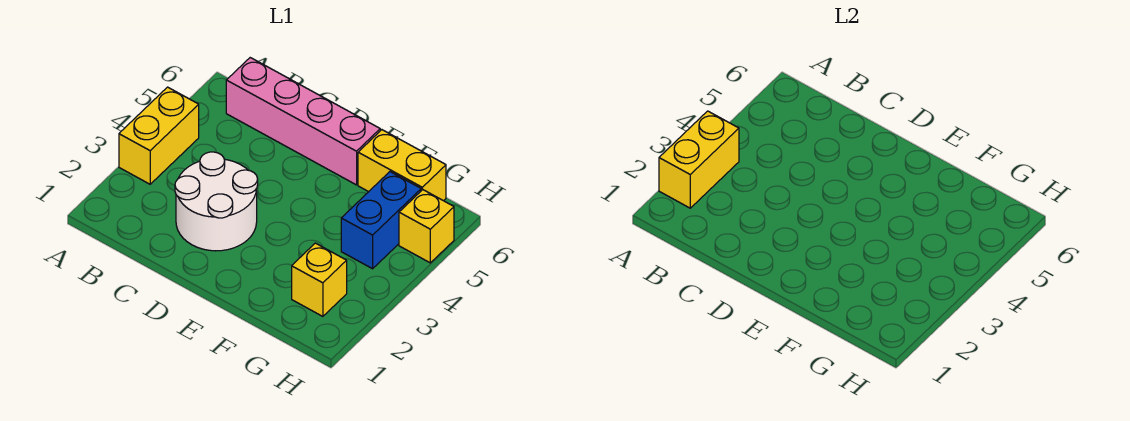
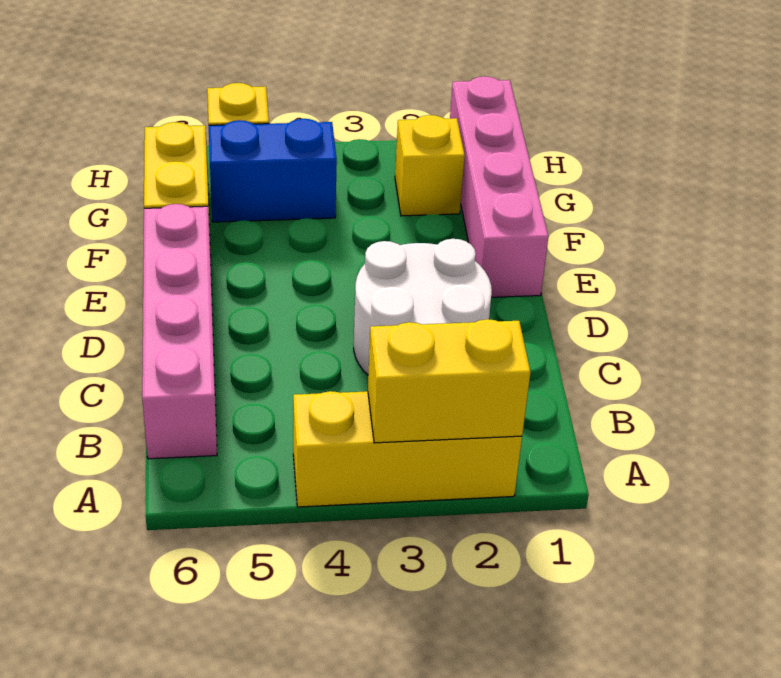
yellow 1x2 brick [119,87,199,184] -> yellow 1x3 brick [293,391,522,507]
none -> pink 1x4 brick [450,76,548,297]

